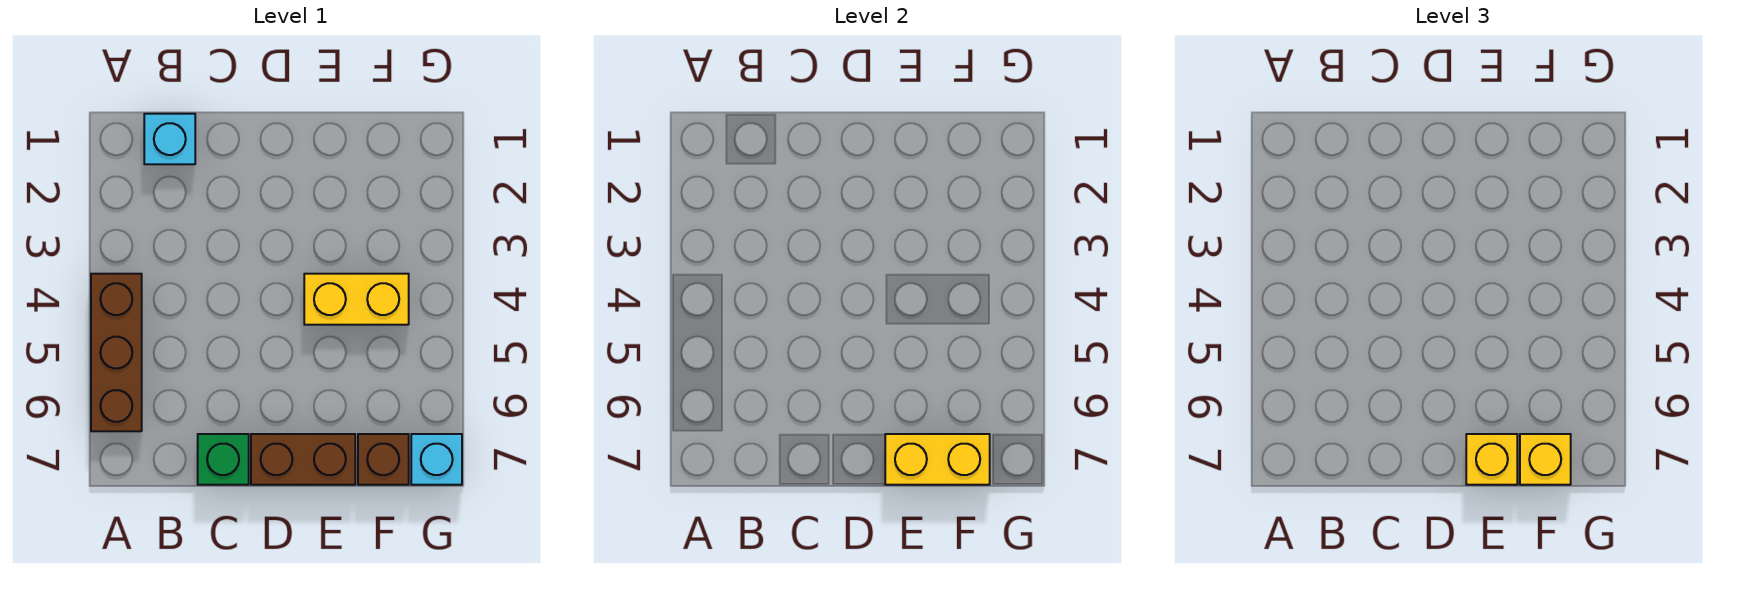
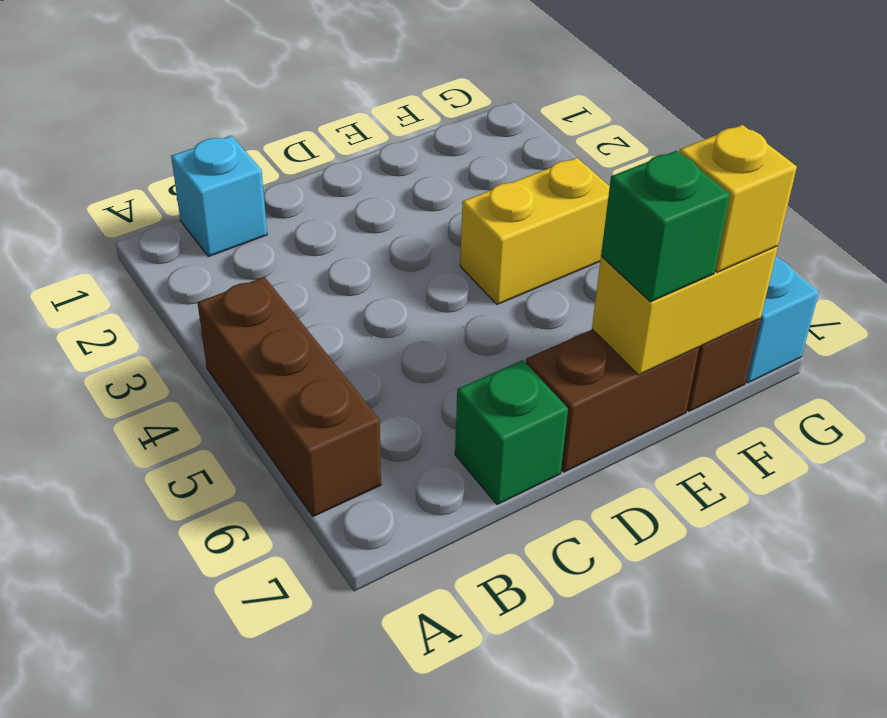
yellow 1x1 brick [1466,434,1517,485] -> green 1x1 brick [601,151,730,302]

